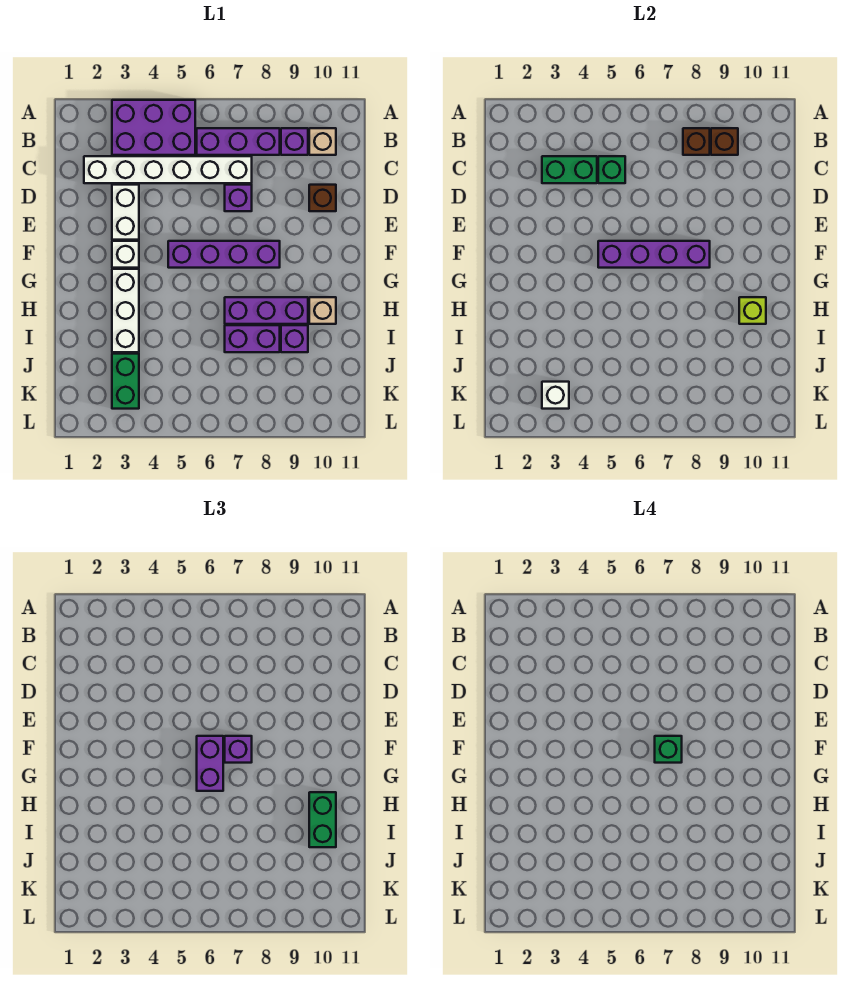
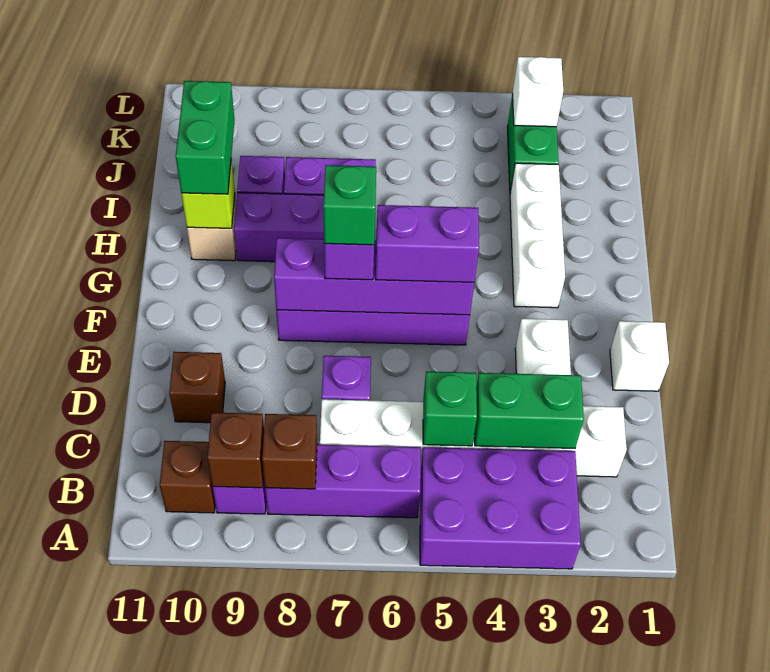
tan 1x1 brick [309,128,336,155] -> brown 1x1 brick [160,441,215,513]
white 1x1 brick [112,241,139,268] -> white 1x1 brick moved to [610,321,669,391]
purple 1x2 brick [197,736,223,791] -> purple 1x2 brick turned to [376,205,479,282]

